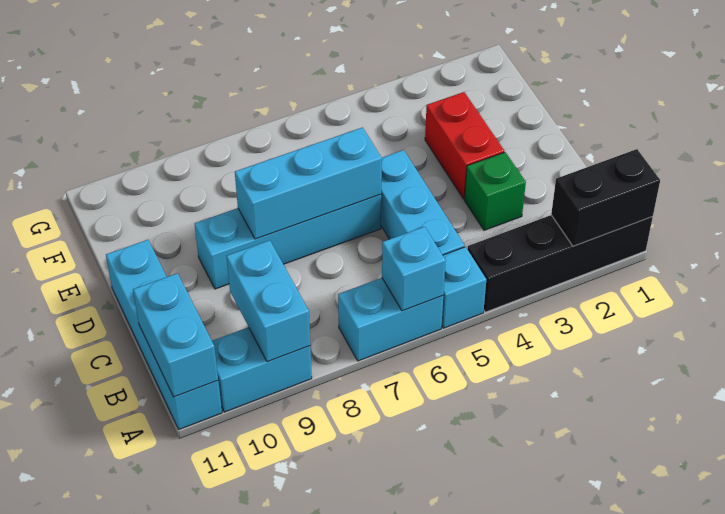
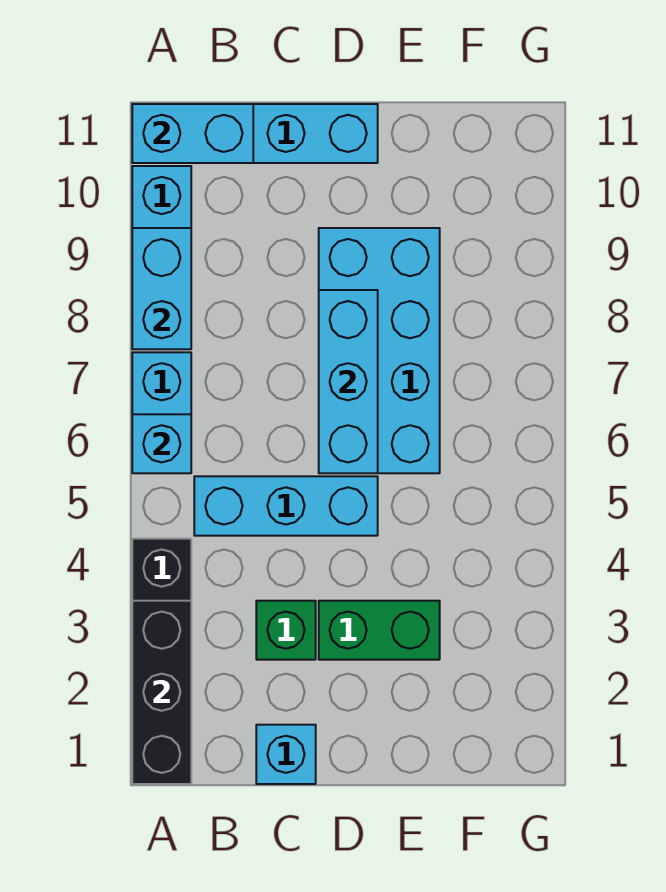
black 1x2 brick [551,149,660,246] -> black 1x3 brick [132,601,191,784]
cyan 1x1 brick [442,247,486,328] -> cyan 1x1 brick moved to [256,725,316,784]
cyan 1x2 brick [227,240,310,362] -> cyan 1x2 brick turned to [132,228,191,349]
red 1x2 brick [425,92,504,199] -> green 1x2 brick [319,601,440,660]
cyan 1x4 brick [195,195,381,289] -> cyan 2x4 brick [319,228,440,473]

